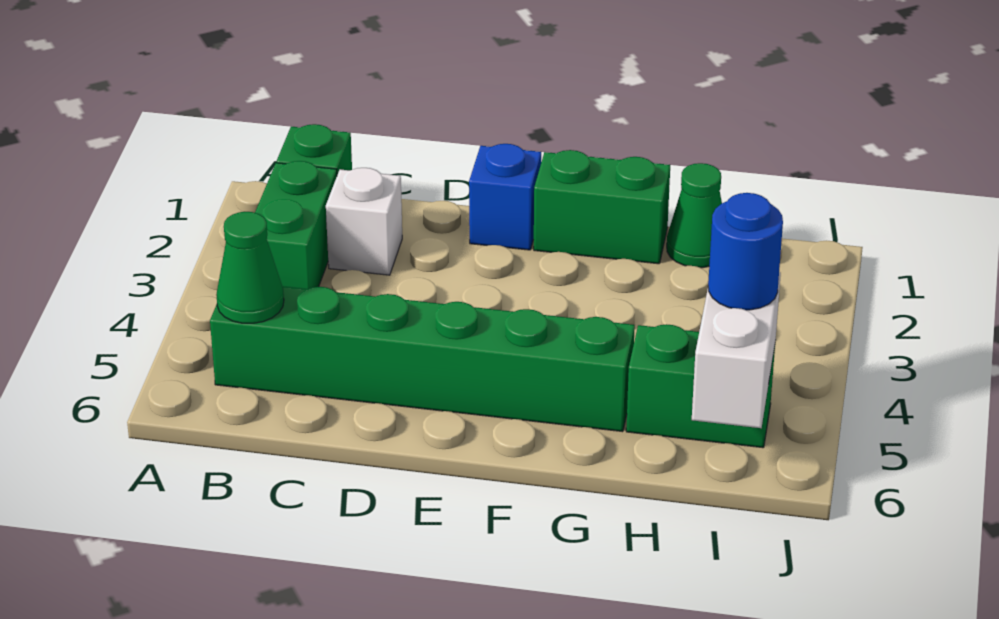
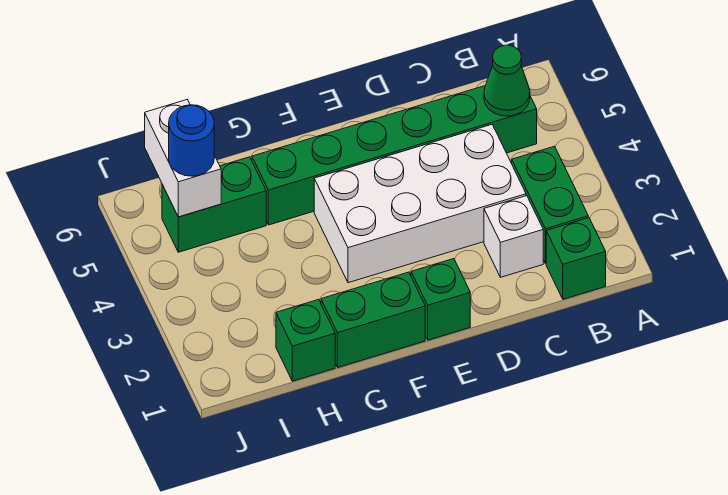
none -> white 2x4 brick [314,125,526,283]
blue 1x1 brick [469,144,541,250] -> green 1x1 brick [411,259,470,340]
green 1x1 cone [667,163,722,268] -> green 1x1 brick [276,299,335,381]

